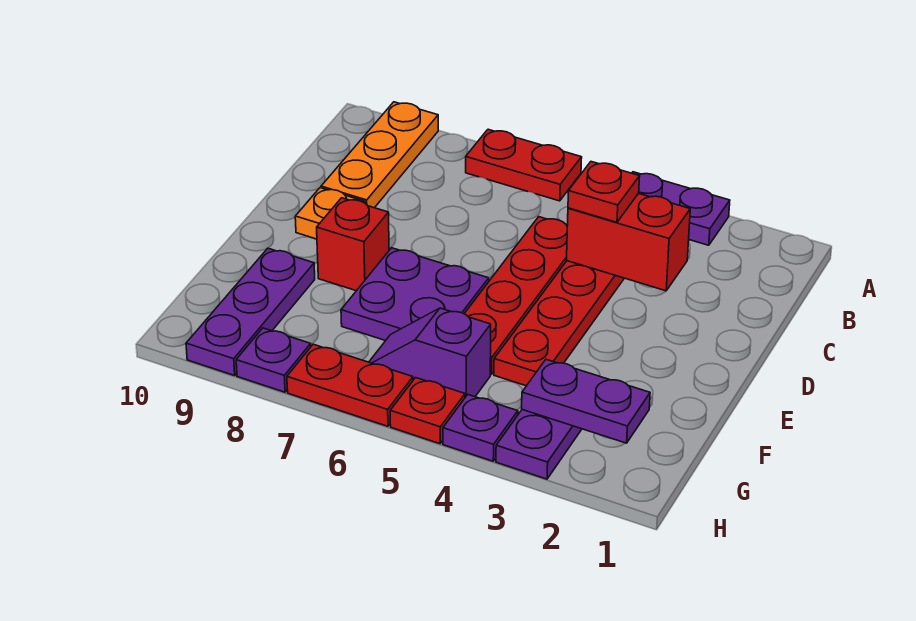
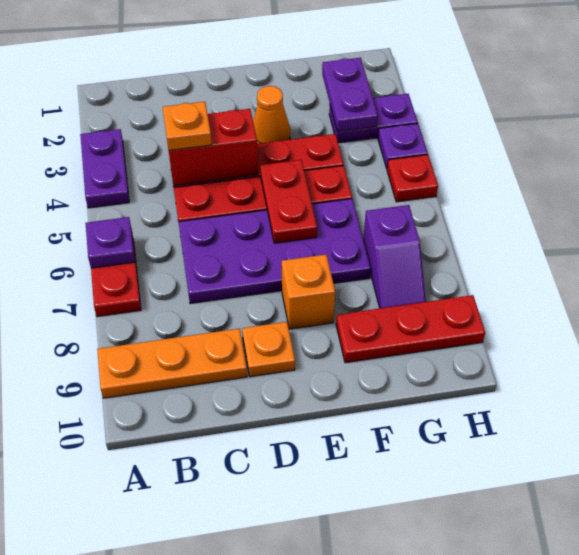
red 1x2 brick [567,193,690,291] -> red 1x2 brick turned to [169,109,258,186]
red 1x1 plate [568,162,640,222] -> orange 1x1 plate [163,102,212,150]
none -> orange 1x1 cone [253,86,290,144]
purple 2x2 plate [341,248,489,341] -> purple 2x4 plate [179,199,371,304]
red 1x1 brick [317,198,389,291] -> orange 1x1 brick [282,255,335,329]
purple 1x3 plate [186,248,315,376] -> red 1x3 plate [336,295,485,363]
purple 1x2 slope [369,308,491,397] -> purple 1x2 slope moved to [363,205,426,308]
red 1x2 plate [287,344,413,426] -> red 1x2 plate moved to [260,160,317,243]
purple 1x1 plate [236,328,311,392] -> purple 1x1 plate moved to [86,217,135,268]

